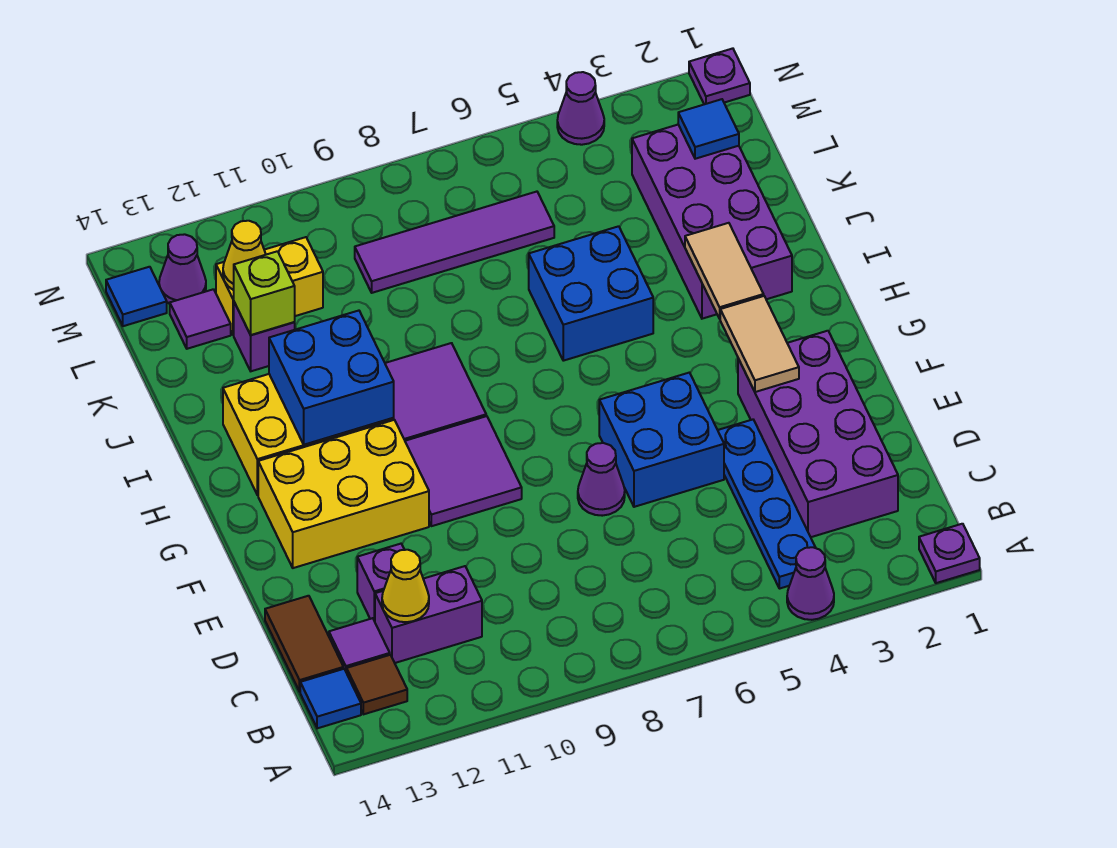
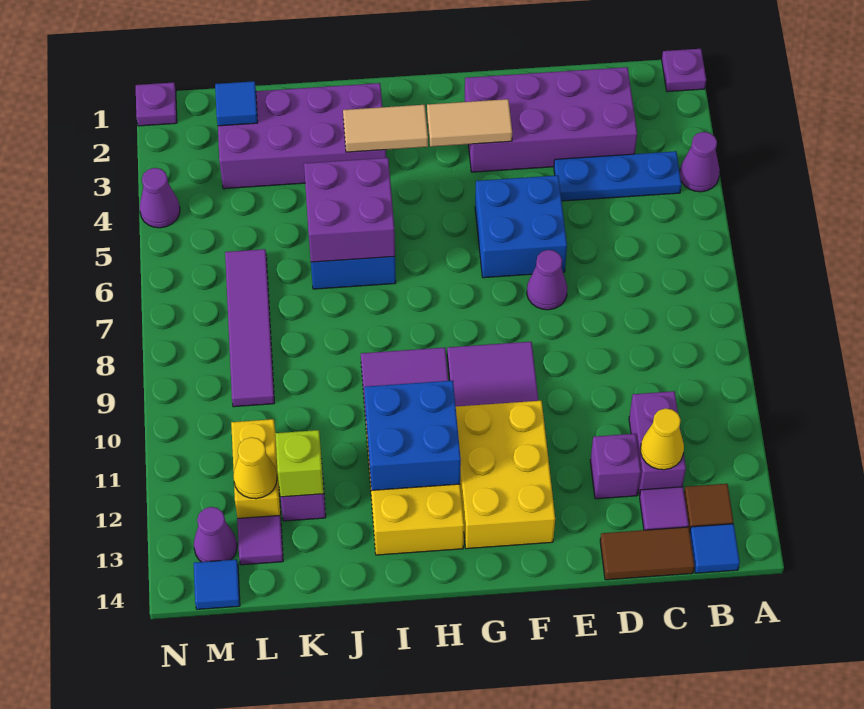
blue 1x4 plate [718,420,816,589] -> blue 1x3 plate [554,151,681,201]
none -> purple 2x2 brick [304,158,395,262]

